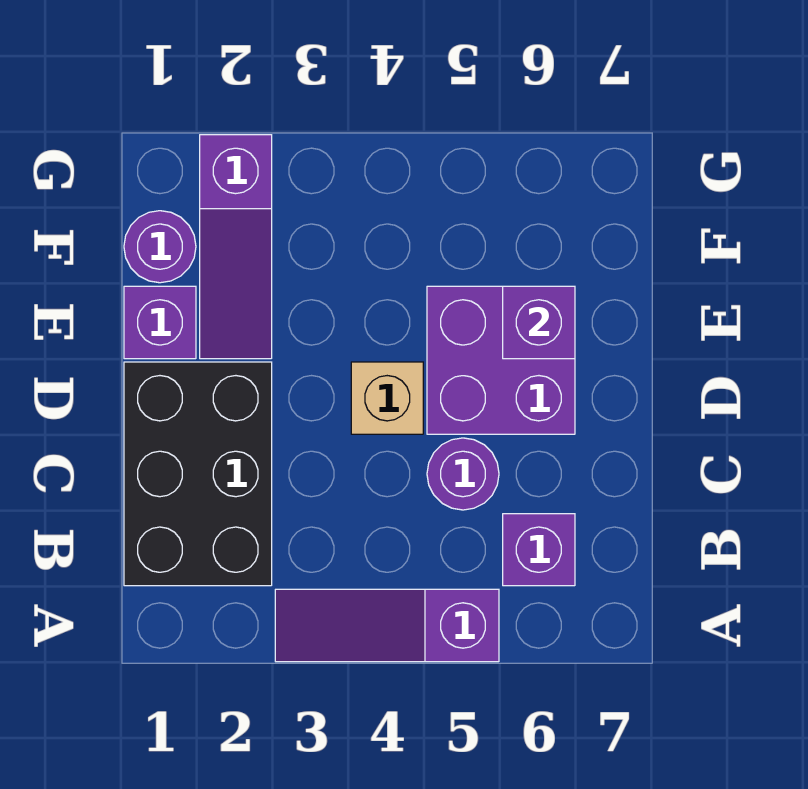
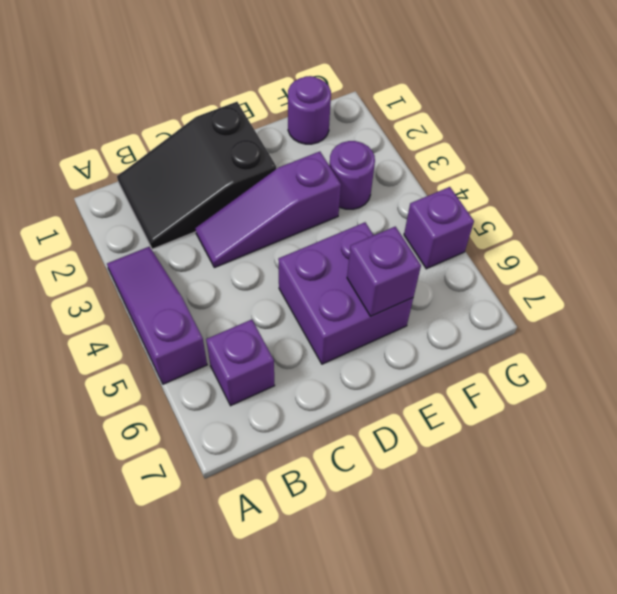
black 2x3 brick [124,362,272,586] -> black 2x3 slope [117,102,276,249]
purple 1x1 round brick [427,438,499,510] -> purple 1x1 round brick moved to [330,141,375,209]
tan 1x1 brick [351,362,423,434] -> none
purple 1x1 brick [124,286,196,359] -> purple 1x1 brick moved to [404,187,474,269]
purple 1x3 slope [200,135,272,359] -> purple 1x3 slope moved to [195,151,341,268]

